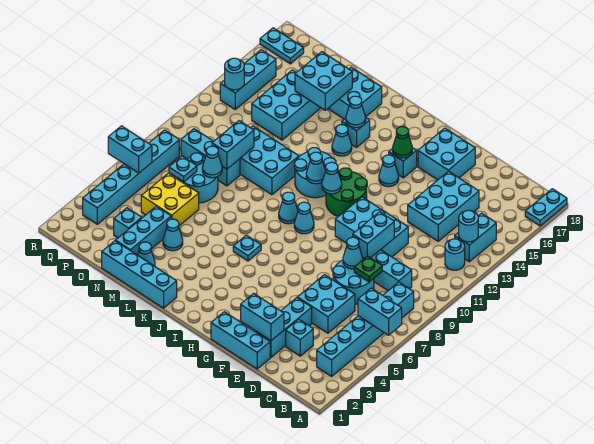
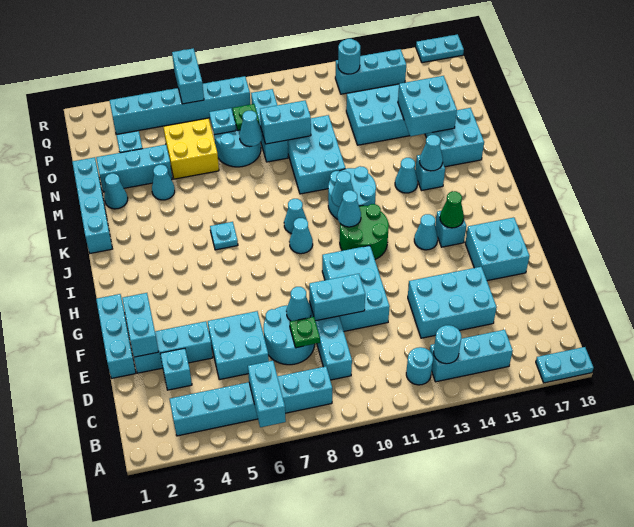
cyan 1x2 brick [455,213,496,262] -> cyan 1x3 brick [430,330,513,382]
none -> green 1x1 plate [233,104,259,130]
cyan 1x2 plate [260,28,304,64] -> cyan 1x2 plate turned to [416,34,464,63]

